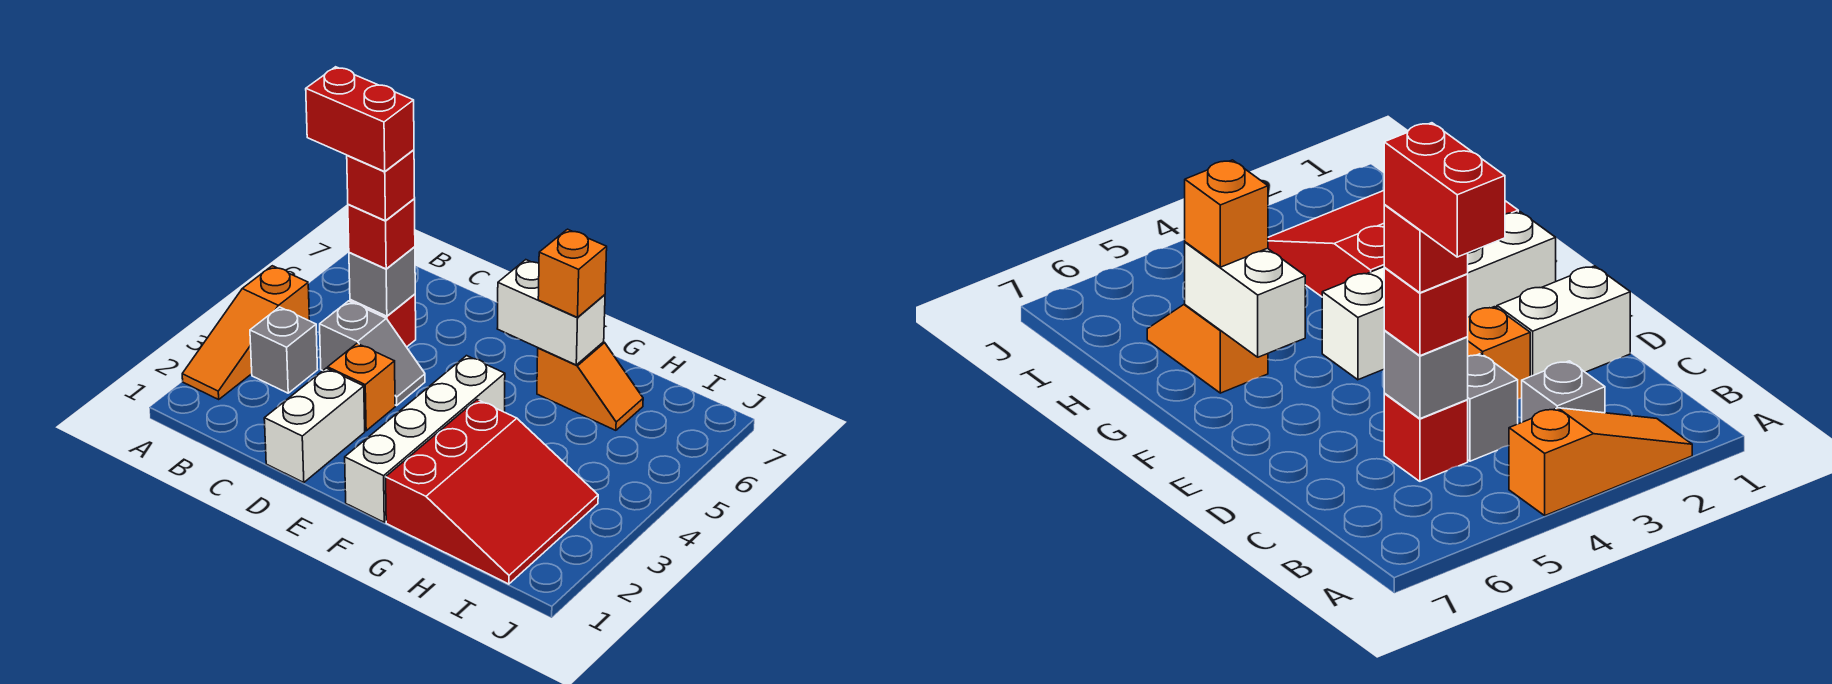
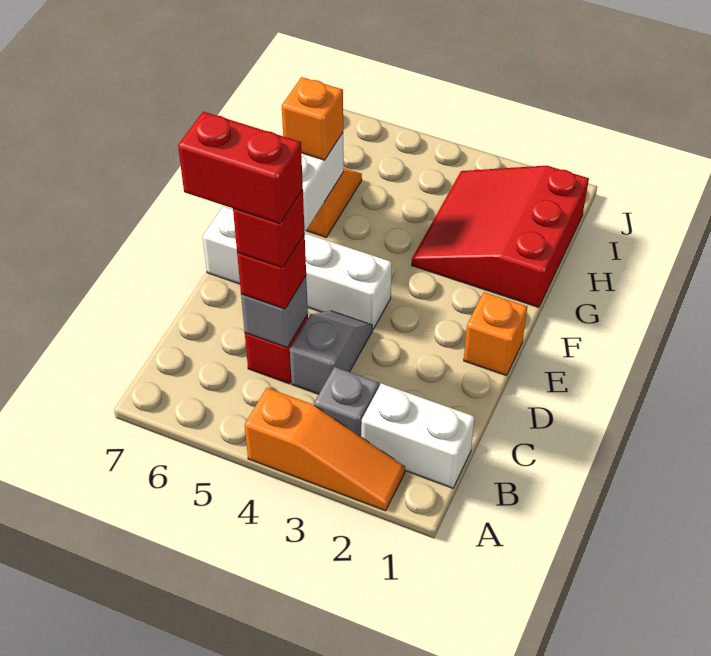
red 1x2 brick [306,67,414,171] -> red 1x2 brick turned to [178,112,303,224]
white 1x2 brick [264,368,365,483] -> white 1x2 brick moved to [361,383,475,488]
orange 1x1 brick [328,343,395,431] -> orange 1x1 brick moved to [464,292,527,376]
white 1x4 brick [345,356,505,522] -> white 1x4 brick moved to [203,206,392,330]
red 3x3 slope [386,400,598,584] -> red 3x3 slope turned to [412,166,589,307]

